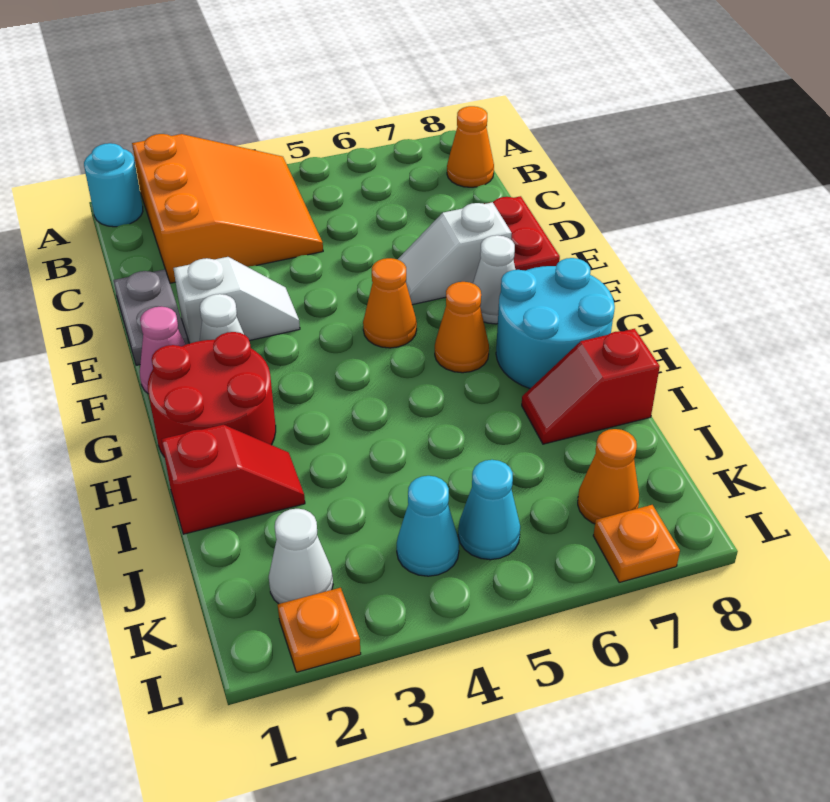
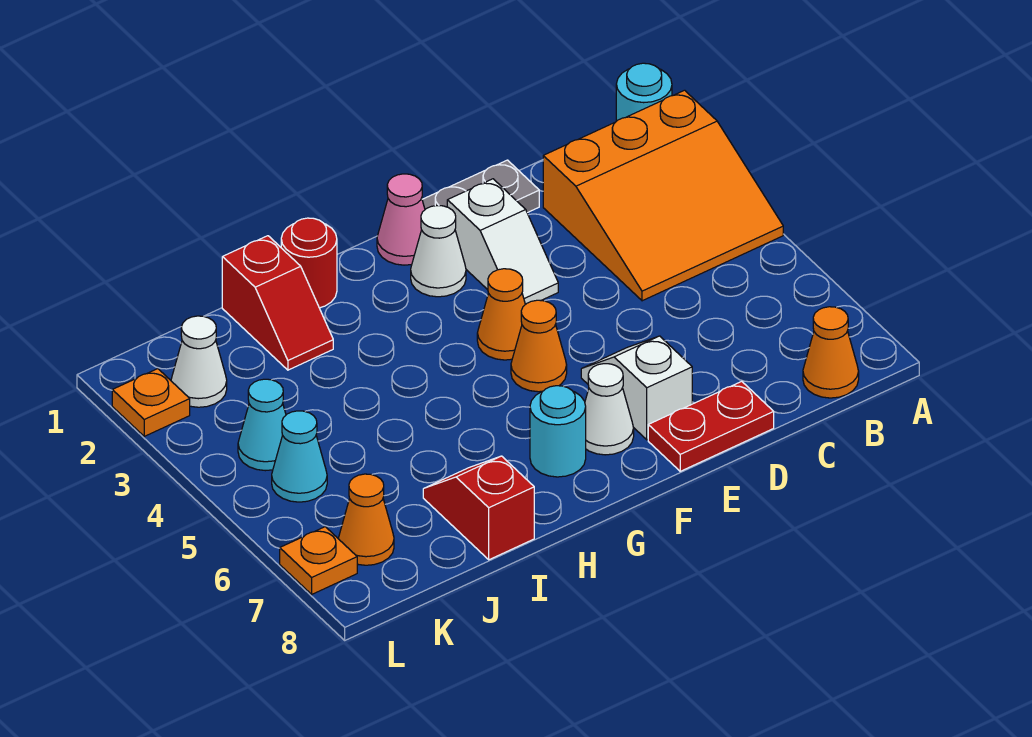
red 2x2 round brick [148,332,276,457] -> red 1x1 round brick [281,218,337,308]
orange 1x1 cone [435,282,489,373] -> orange 1x1 cone moved to [477,269,525,360]
cyan 2x2 round brick [496,258,615,388] -> cyan 1x1 round brick [530,386,586,477]

